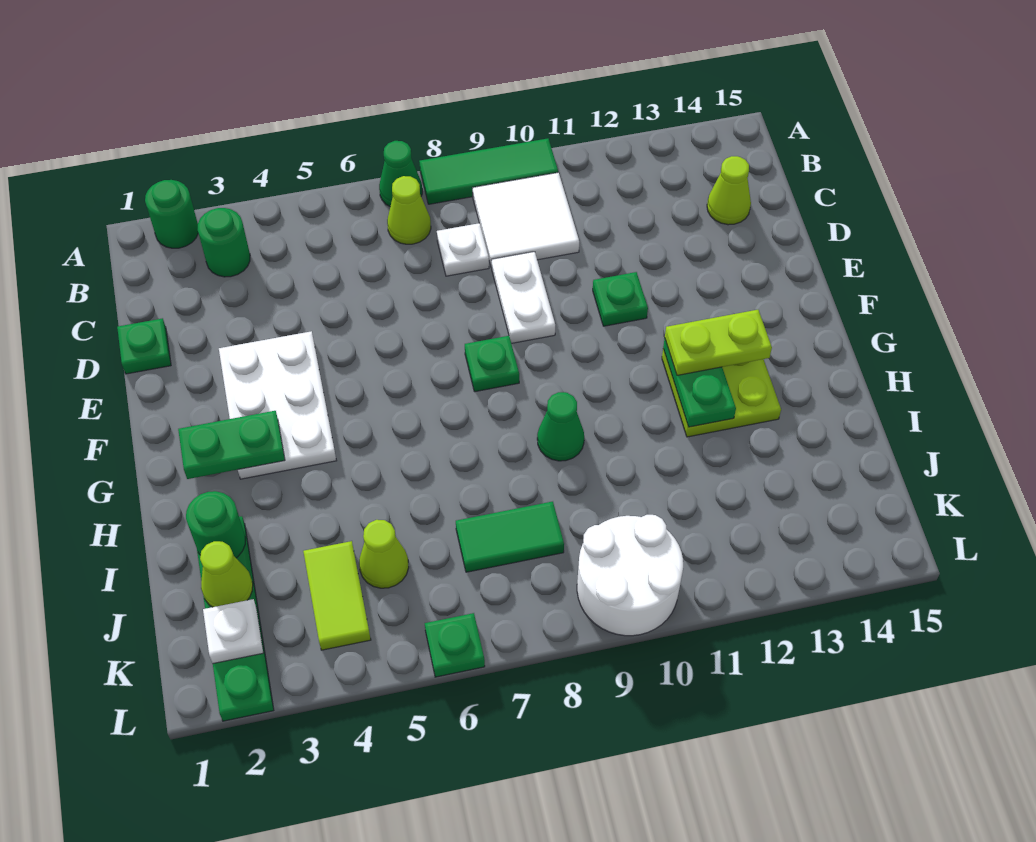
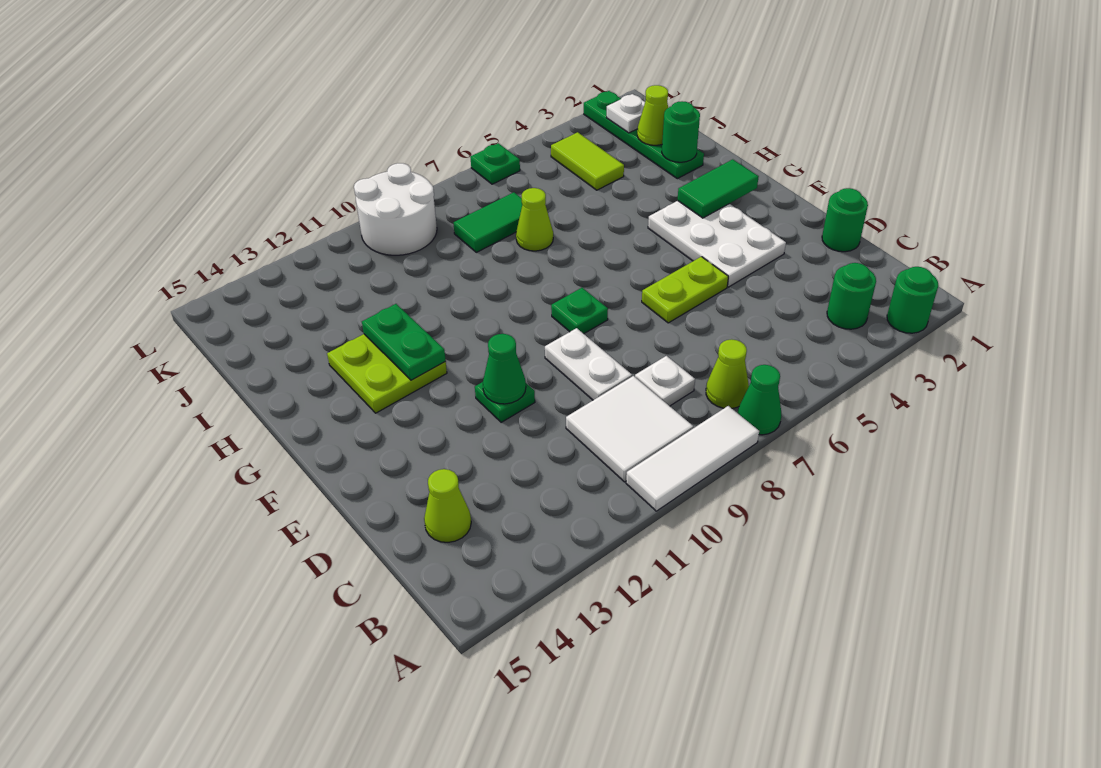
green 1x3 tile [419,138,558,204] -> white 1x3 tile [626,406,759,511]
green 1x1 plate [117,318,171,374] -> green 1x1 round brick [822,188,868,252]
green 1x2 plate [178,411,285,479] -> green 1x2 tile [678,159,759,218]
lime 1x2 plate [665,310,772,375] -> lime 1x2 plate moved to [642,257,728,323]
green 1x1 cone [537,392,584,461] -> green 1x1 cone moved to [483,334,526,404]
lime 1x1 cone [359,520,409,588] -> lime 1x1 cone moved to [516,188,553,251]

